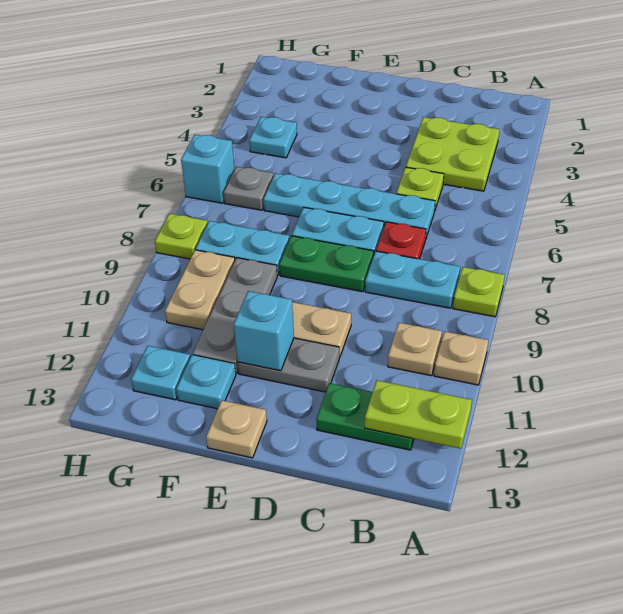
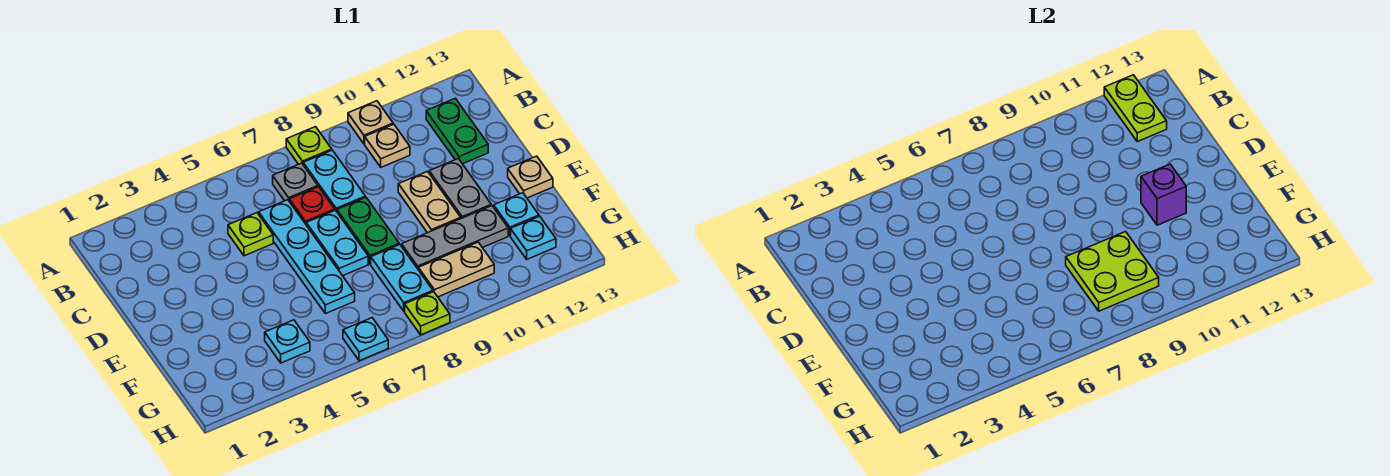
lime 2x2 plate [406,117,499,191] -> lime 2x2 plate moved to [1066,232,1159,311]
cyan 1x1 brick [234,291,294,371] -> purple 1x1 brick [1141,164,1186,225]
grey 1x1 plate [224,167,274,210] -> grey 1x1 plate moved to [273,163,318,201]
cyan 1x1 brick [181,135,235,203] -> cyan 1x1 plate [343,318,388,361]

